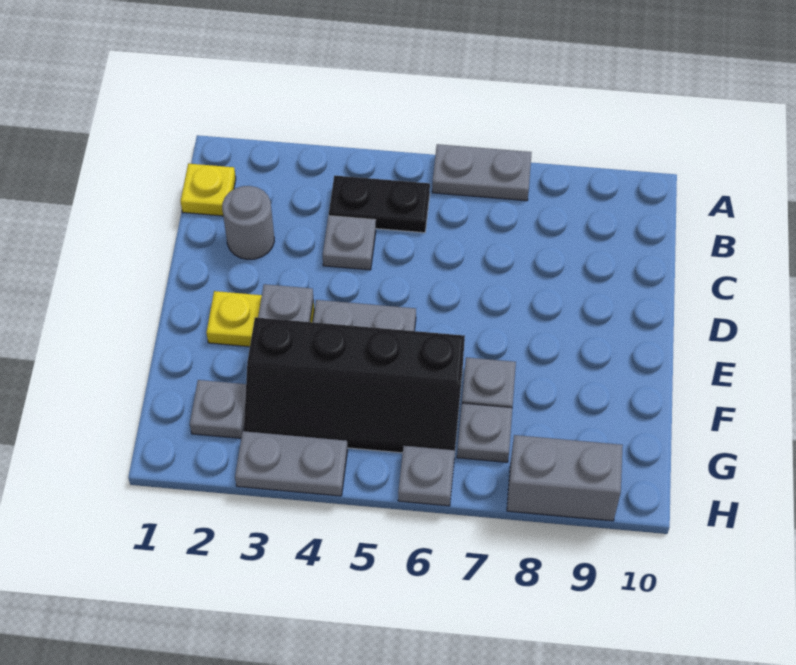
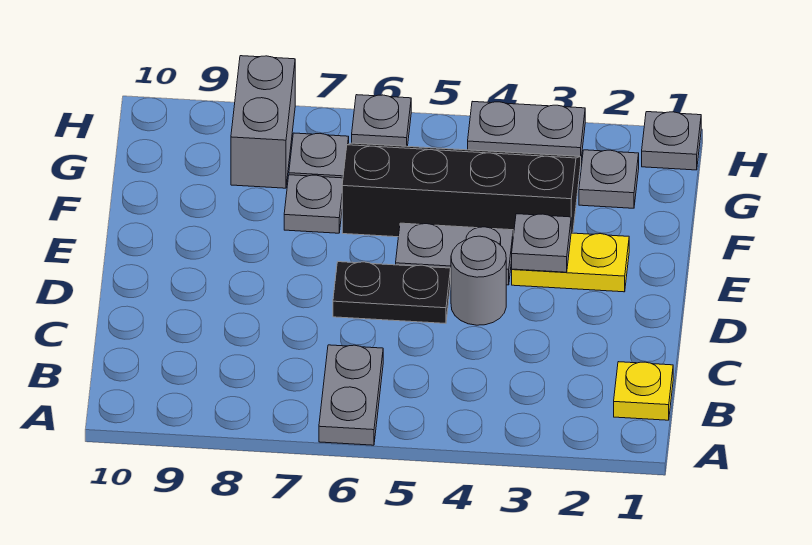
grey 1x2 plate [432,144,532,201] -> grey 1x2 plate turned to [319,345,383,445]
black 1x2 plate [329,176,430,233] -> black 1x2 plate moved to [333,262,451,323]
grey 1x1 round brick [222,186,274,259] -> grey 1x1 round brick moved to [451,236,506,325]
grey 1x1 plate [323,216,376,270] -> grey 1x1 plate moved to [642,112,701,170]
grey 1x2 brick [507,435,623,521] -> grey 1x2 brick turned to [231,56,295,188]

